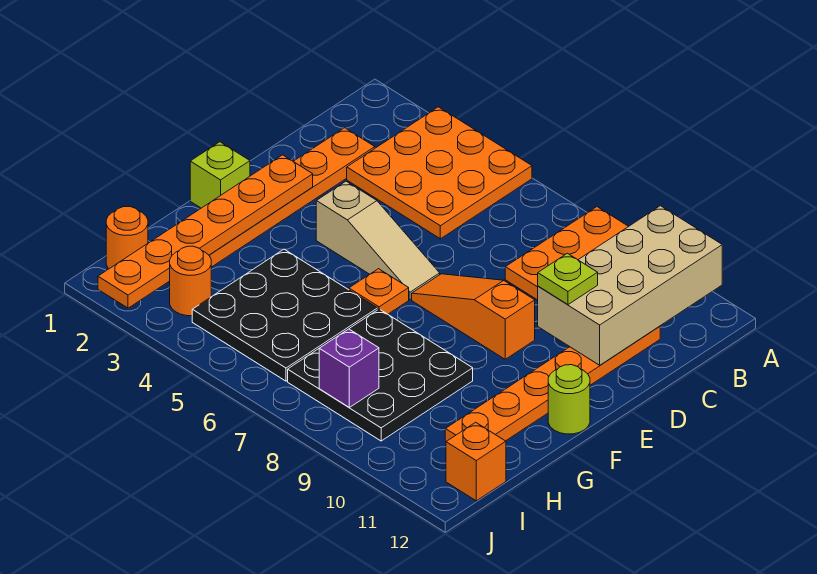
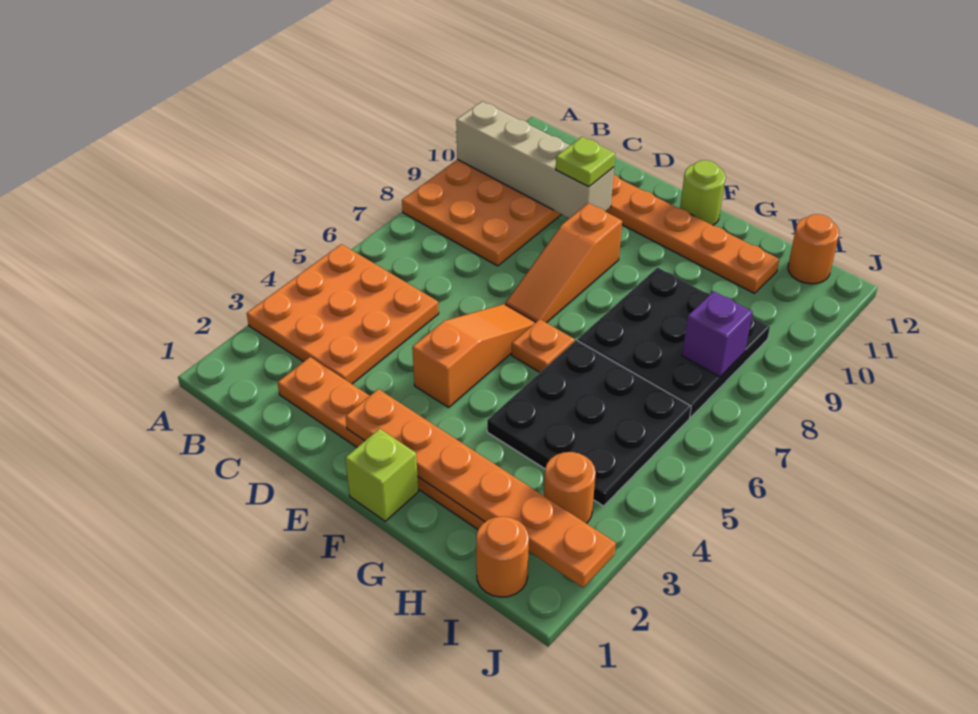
tan 2x4 brick [538,206,722,365] -> tan 1x4 brick [456,102,614,218]
tan 1x3 slope [316,181,440,300] -> orange 1x3 slope [412,304,536,407]
orange 1x1 brick [446,422,506,501] -> orange 1x1 round brick [788,214,839,284]

